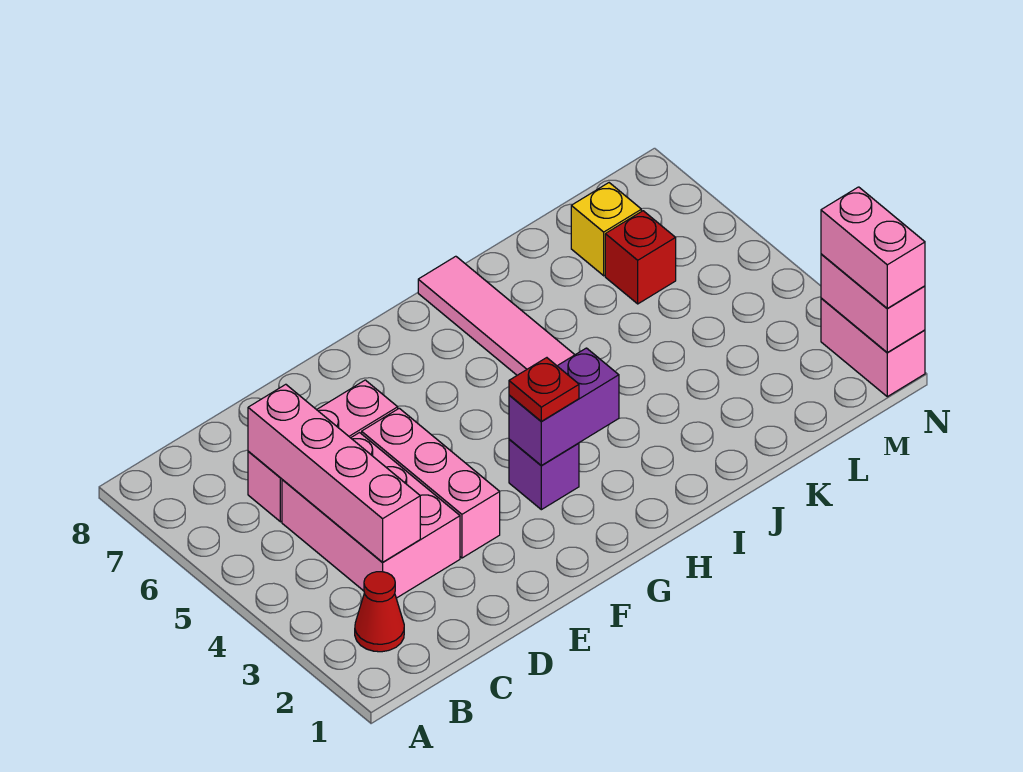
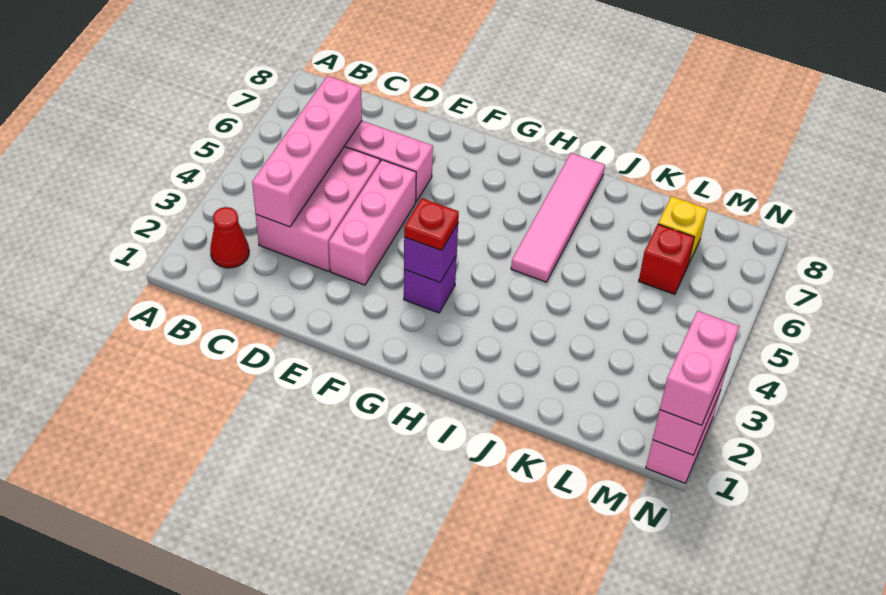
purple 1x2 brick [509,348,619,465] -> purple 1x1 brick [404,224,458,282]

